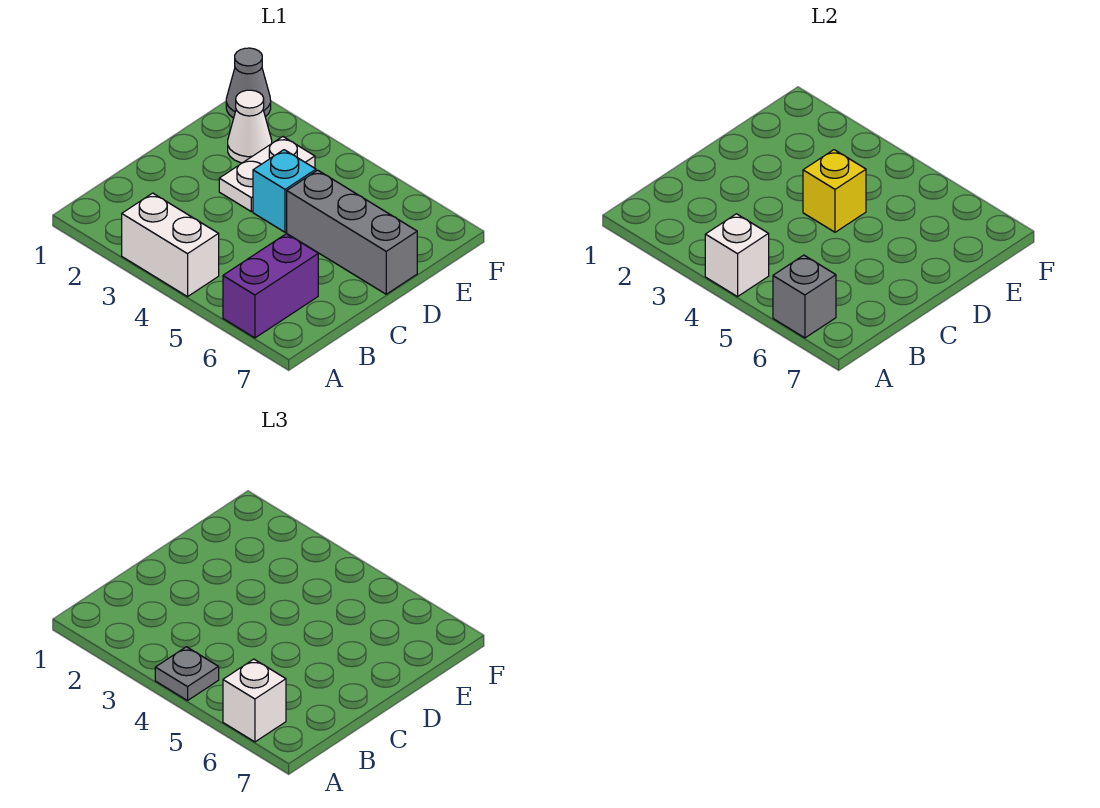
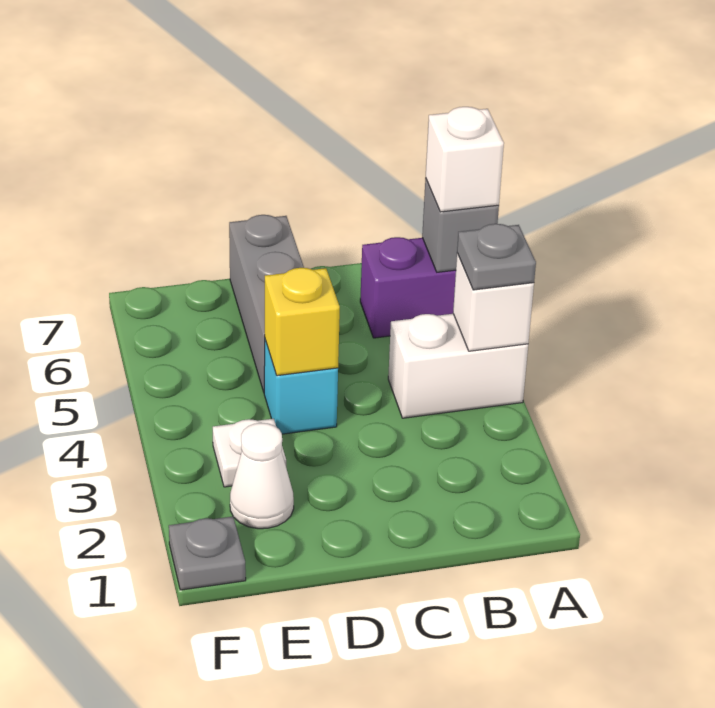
white 1x2 brick [122,193,219,297] -> white 1x2 brick turned to [388,314,528,418]
white 1x2 plate [219,137,315,212] -> white 1x1 plate [213,419,286,487]
grey 1x1 cone [226,48,271,118] -> grey 1x1 plate [169,516,246,590]

